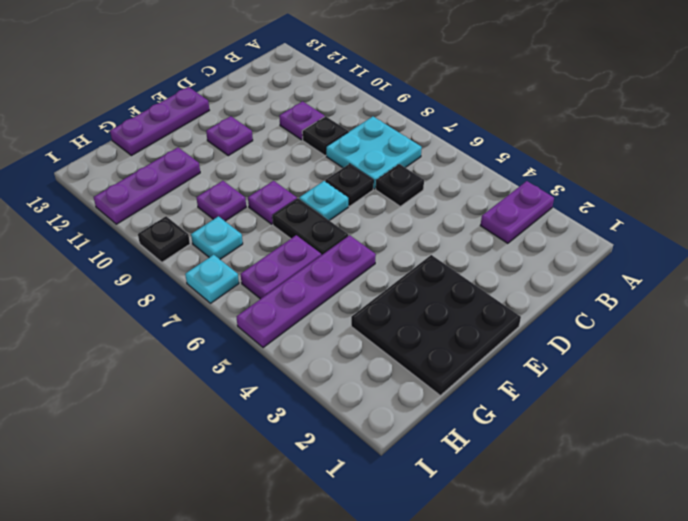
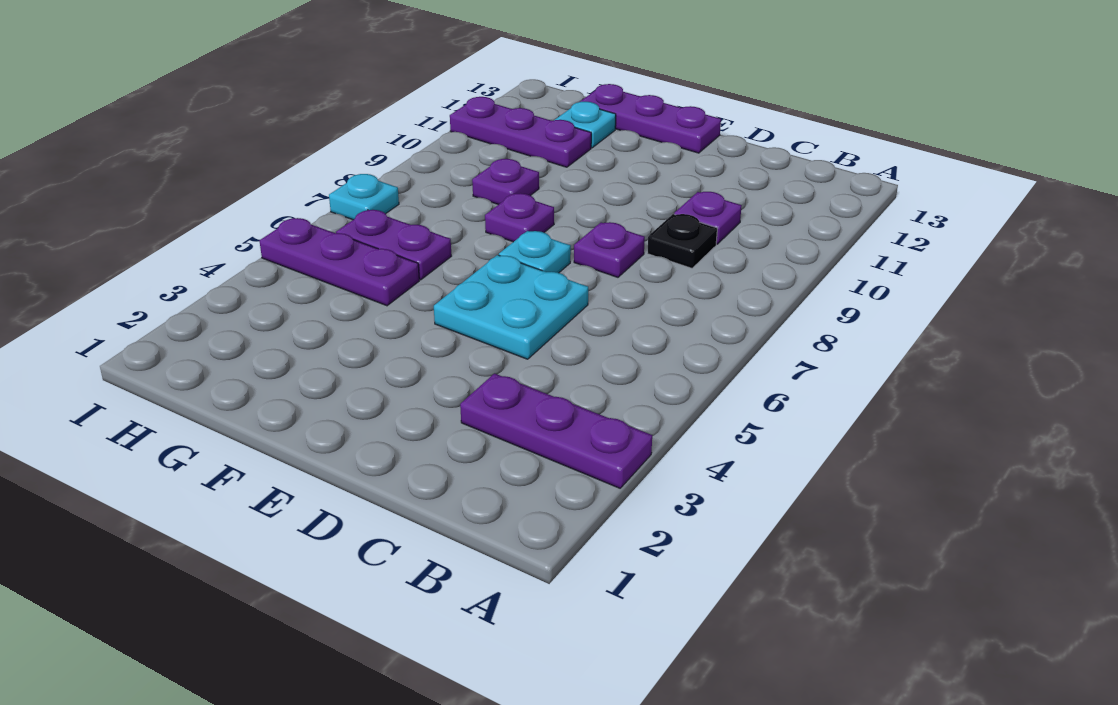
purple 1x2 plate [481,181,554,243] -> purple 1x3 plate [460,374,652,488]
cyan 2x2 plate [326,117,422,189] -> cyan 2x2 plate moved to [434,255,588,359]
black 1x1 plate [376,164,424,206] -> none
black 1x1 plate [325,164,374,206] -> none
black 3x3 plate [351,255,521,395] -> none
purple 1x1 plate [206,116,253,156] -> purple 1x1 plate moved to [574,222,645,277]
purple 1x4 plate [237,235,376,348] -> purple 1x3 plate [260,218,419,306]
black 1x2 plate [272,198,348,255] -> none
cyan 1x1 plate [191,216,243,259] -> cyan 1x1 plate moved to [555,102,616,148]
black 1x1 plate [138,216,190,262] -> none

